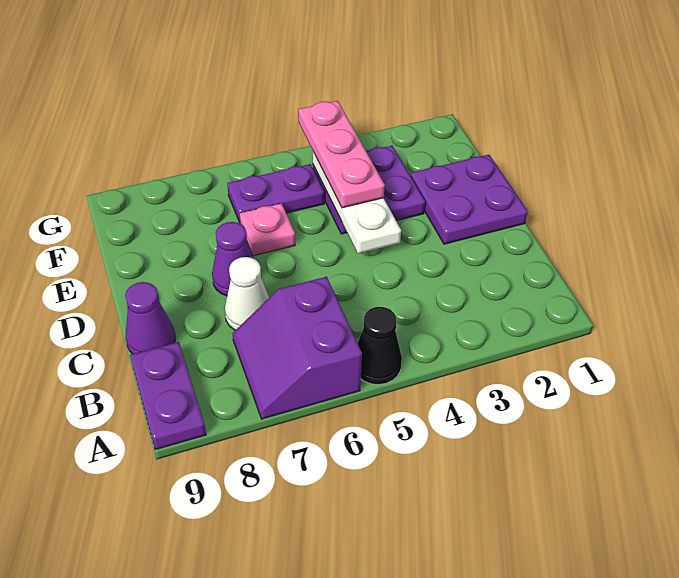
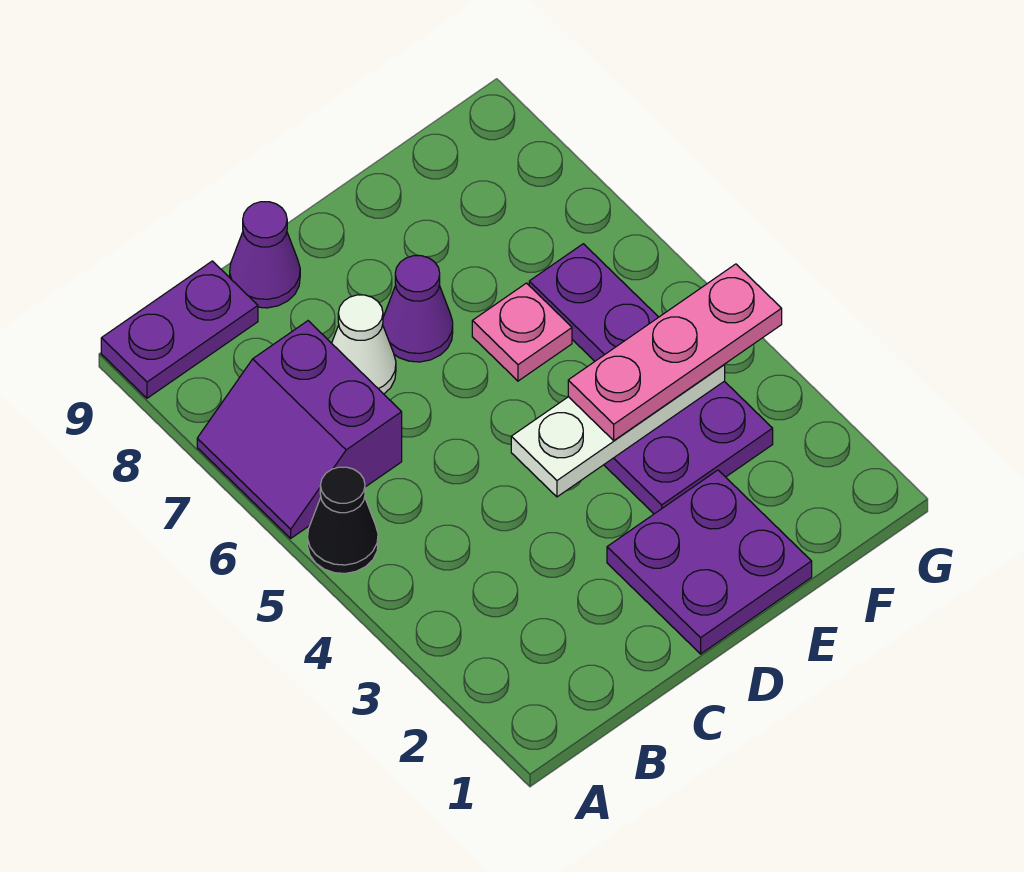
purple 2x2 slope [232,277,362,419] -> purple 2x2 slope turned to [197,321,402,538]

